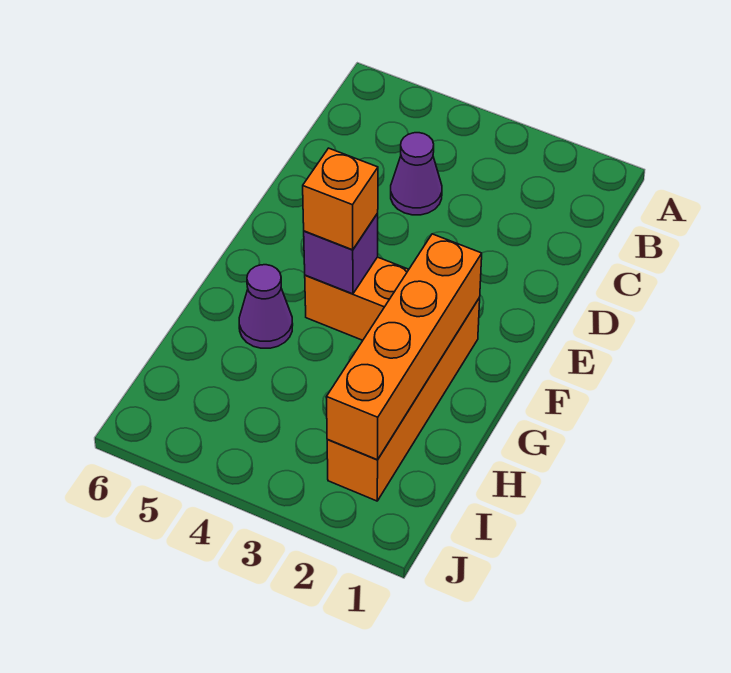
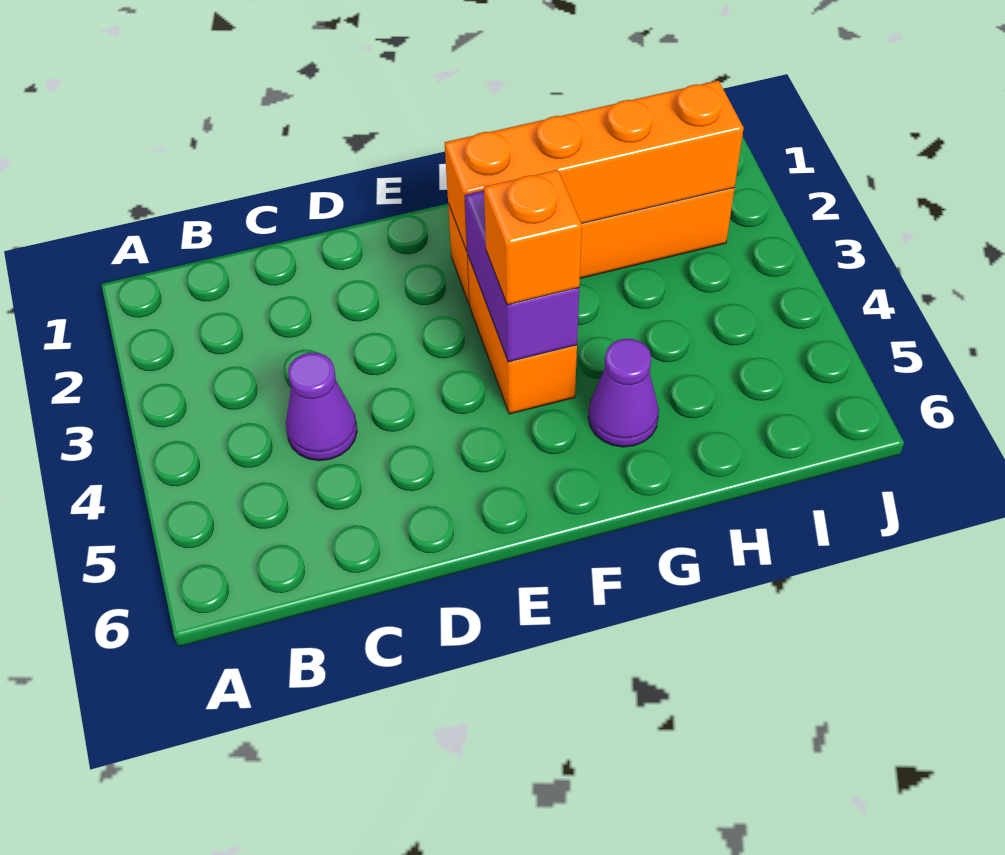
purple 1x1 brick [304,214,378,294] -> purple 1x2 brick [465,190,579,362]

